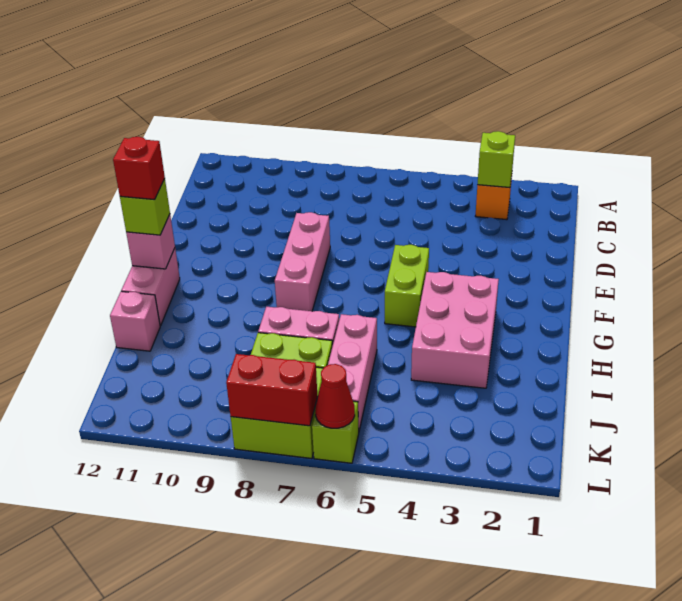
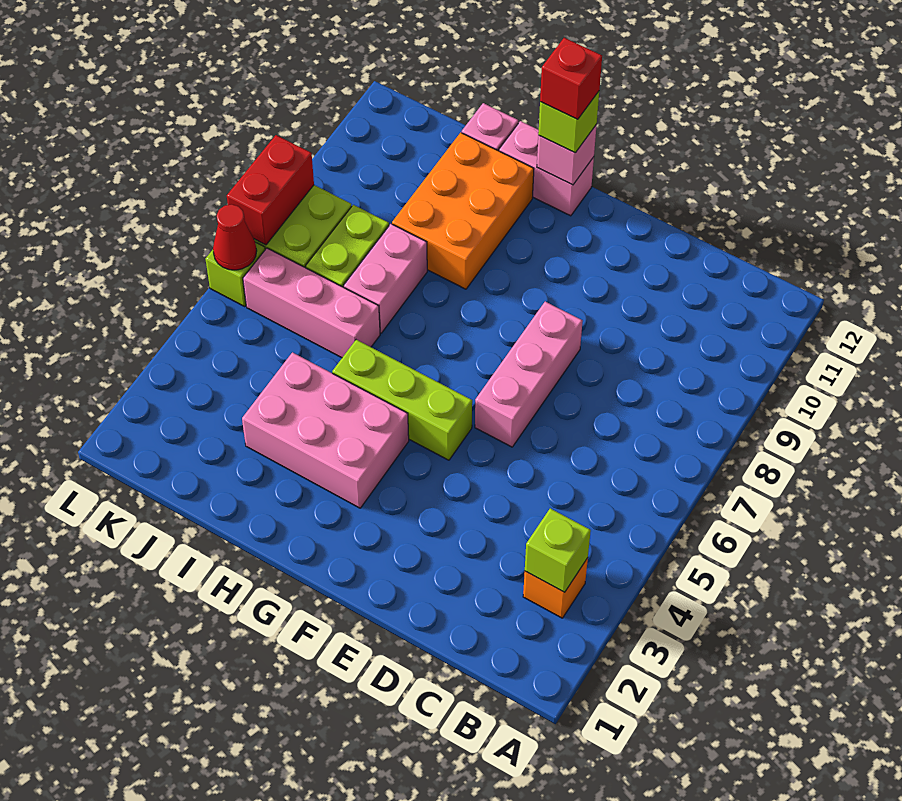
pink 1x3 brick [275,212,330,311] -> pink 1x3 brick turned to [475,302,583,447]
lime 1x2 brick [385,245,429,327] -> lime 1x3 brick [332,340,472,460]
none -> orange 2x3 brick [392,133,534,289]

